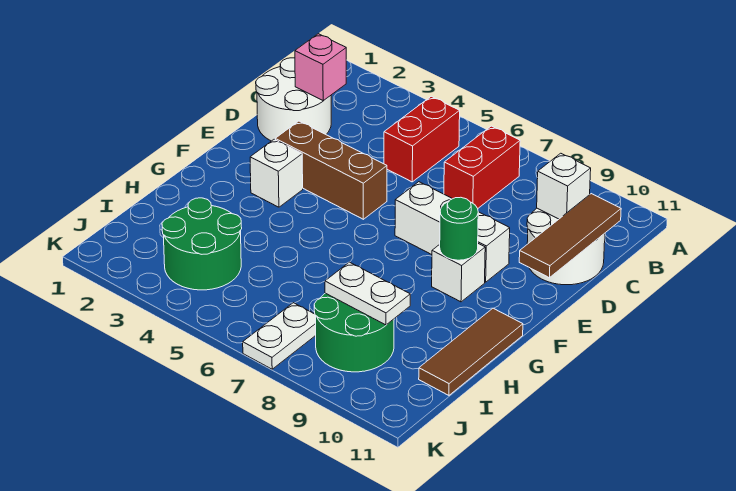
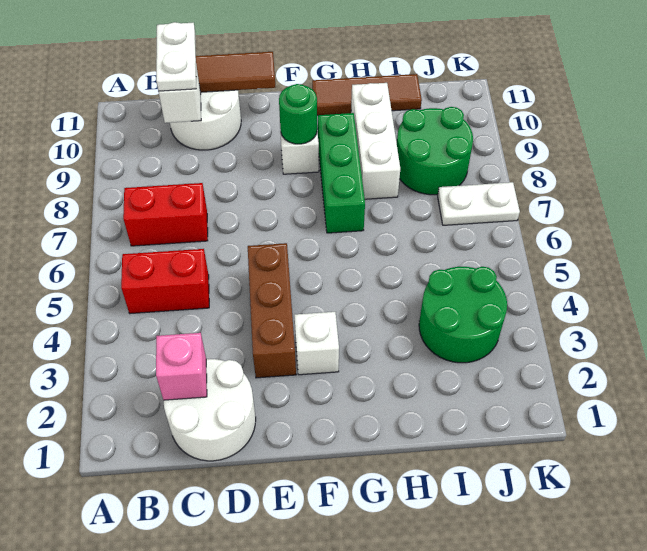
white 1x3 brick [395,182,510,282] -> white 1x3 brick moved to [351,83,400,199]
none -> green 1x3 brick [318,113,365,233]
white 1x2 plate [325,262,410,325] -> white 1x2 plate moved to [156,22,196,91]

